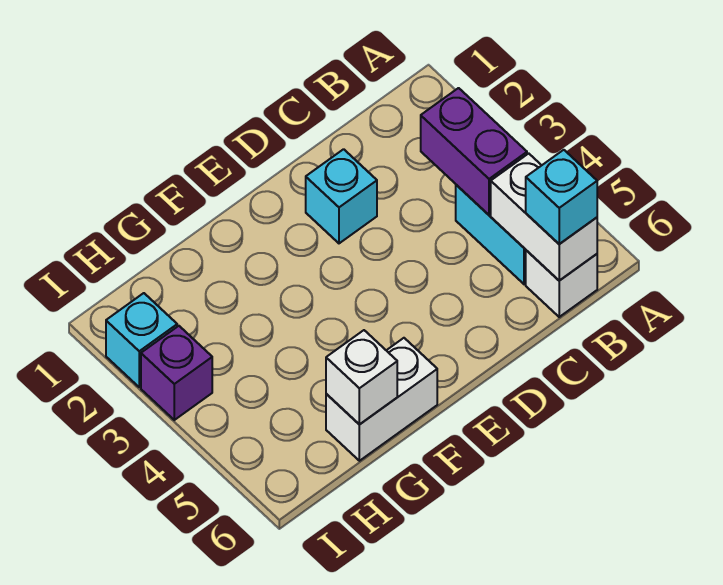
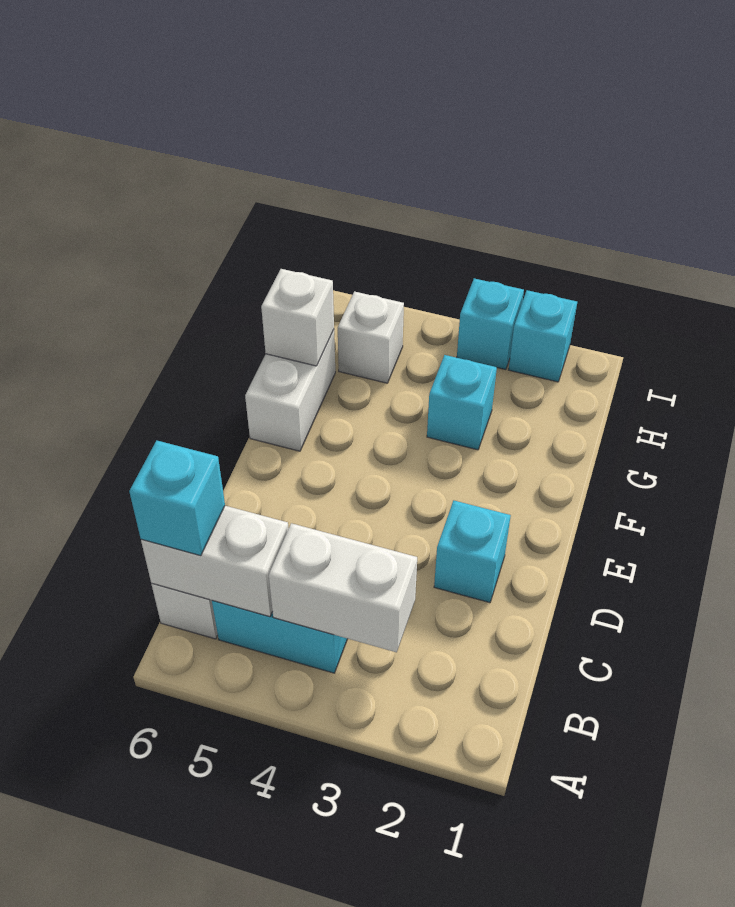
purple 1x2 brick [421,88,527,215] -> white 1x2 brick [269,523,417,652]
none -> cyan 1x1 brick [427,355,497,450]
none -> white 1x1 brick [338,291,404,383]
purple 1x1 brick [141,326,212,420] -> cyan 1x1 brick [457,278,524,370]

